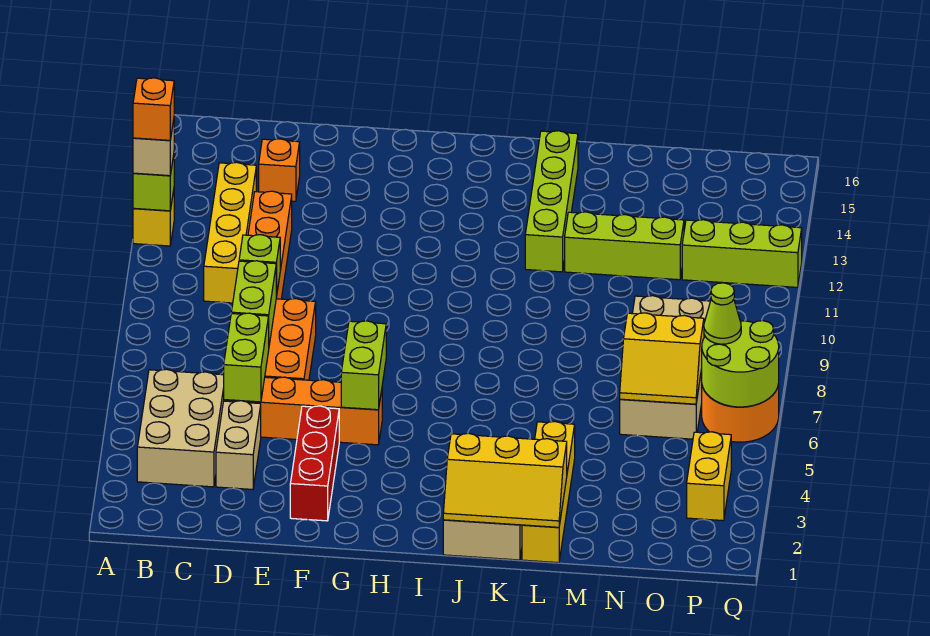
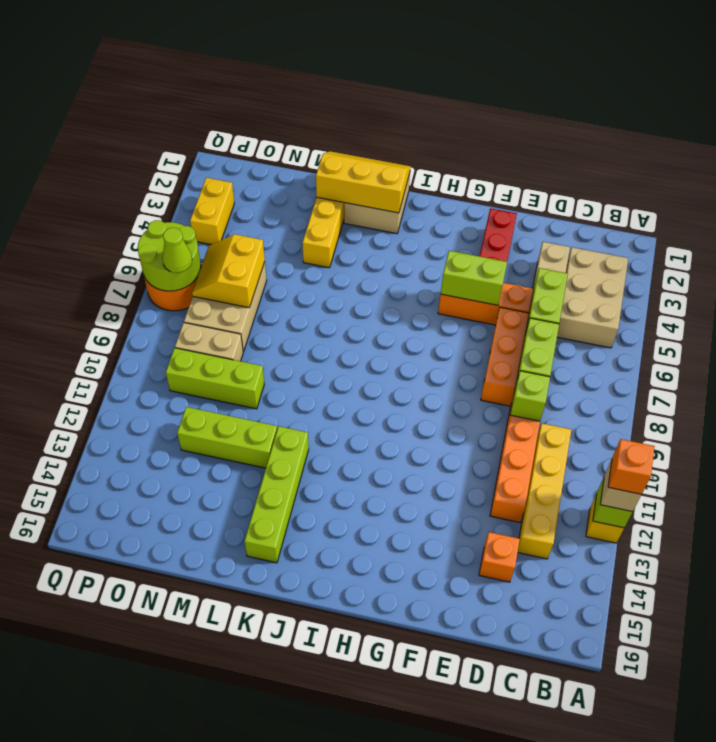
lime 1x2 brick [341,321,386,410] -> lime 1x2 brick turned to [441,251,507,305]
yellow 2x2 slope [620,313,704,404] -> yellow 2x2 slope turned to [192,234,265,308]
lime 1x3 brick [682,220,802,287] -> lime 1x3 brick moved to [166,348,264,409]

